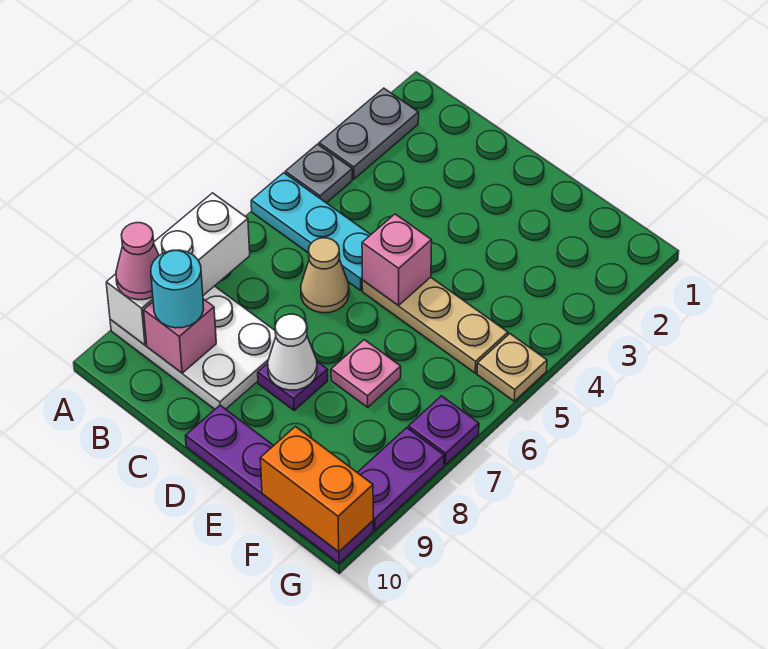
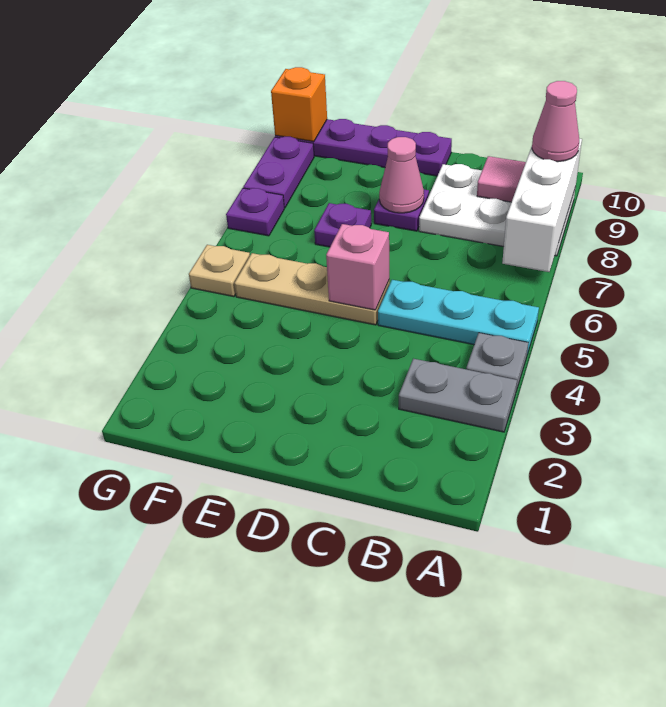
grey 1x2 plate [319,88,419,179] -> grey 1x2 plate turned to [399,359,517,432]
pink 1x1 brick [144,299,216,373] -> pink 1x1 tile [477,156,526,202]
cyan 1x1 round brick [151,250,204,328] -> none
tan 1x1 cone [301,238,349,313] -> none
white 1x1 cone [268,314,317,390] -> pink 1x1 cone [379,137,424,213]
pink 1x1 plate [331,340,401,407] -> purple 1x1 plate [314,203,371,247]
orange 1x2 brick [260,427,373,552] -> orange 1x1 brick [271,67,327,142]

